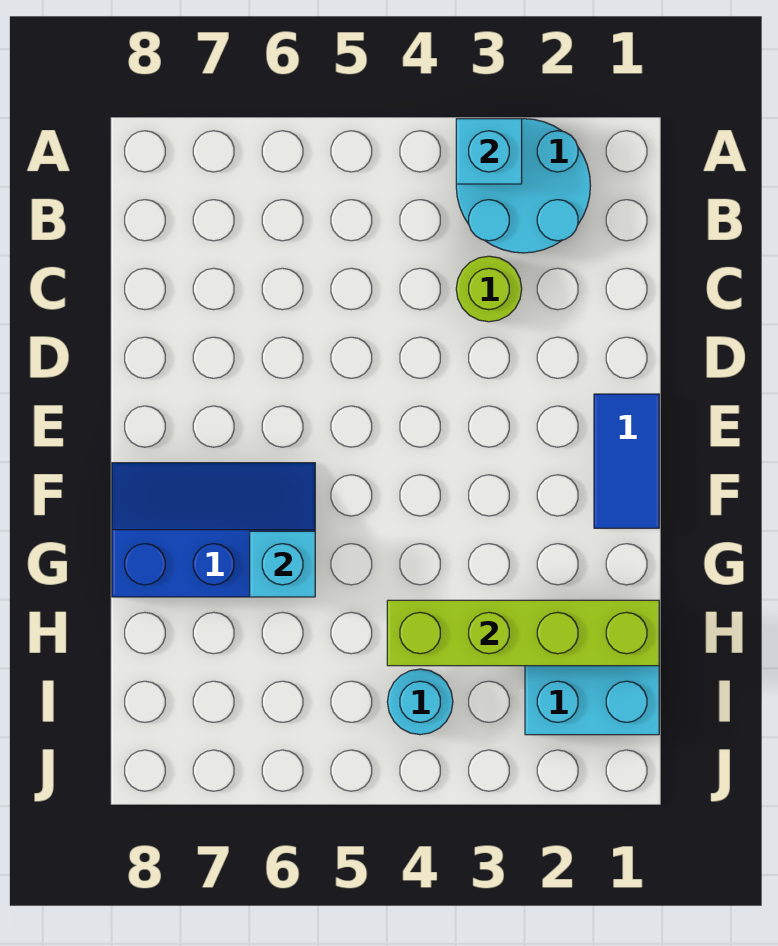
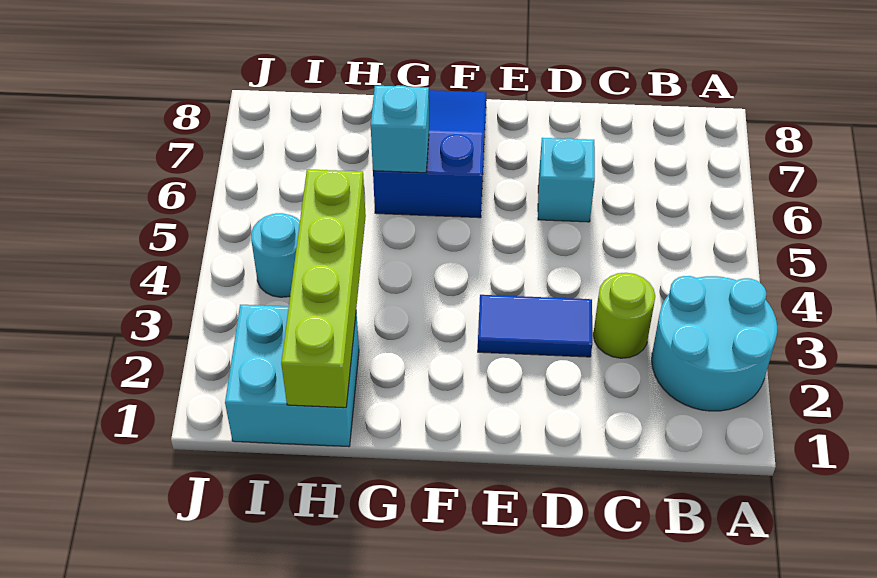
cyan 1x1 brick [456,119,522,184] -> cyan 1x1 brick moved to [538,138,595,222]
blue 1x2 tile [594,394,659,528] -> blue 1x2 tile moved to [478,295,592,357]
blue 2x3 slope [112,463,315,597] -> blue 2x3 slope turned to [373,90,486,218]

